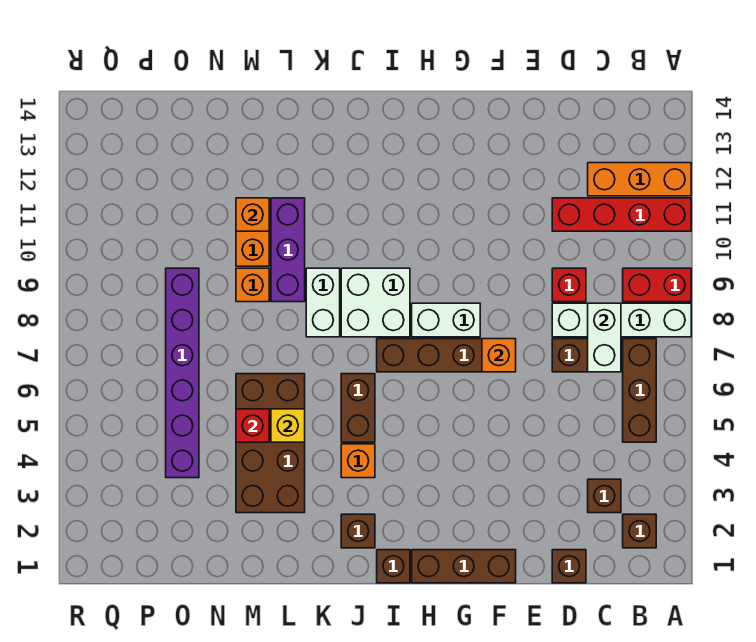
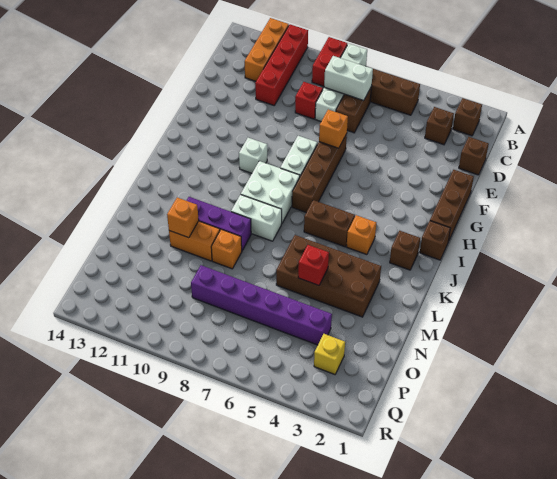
none -> white 1x1 brick [239,138,267,173]
yellow 1x1 brick [271,409,305,442] -> yellow 1x1 brick moved to [314,334,345,375]

